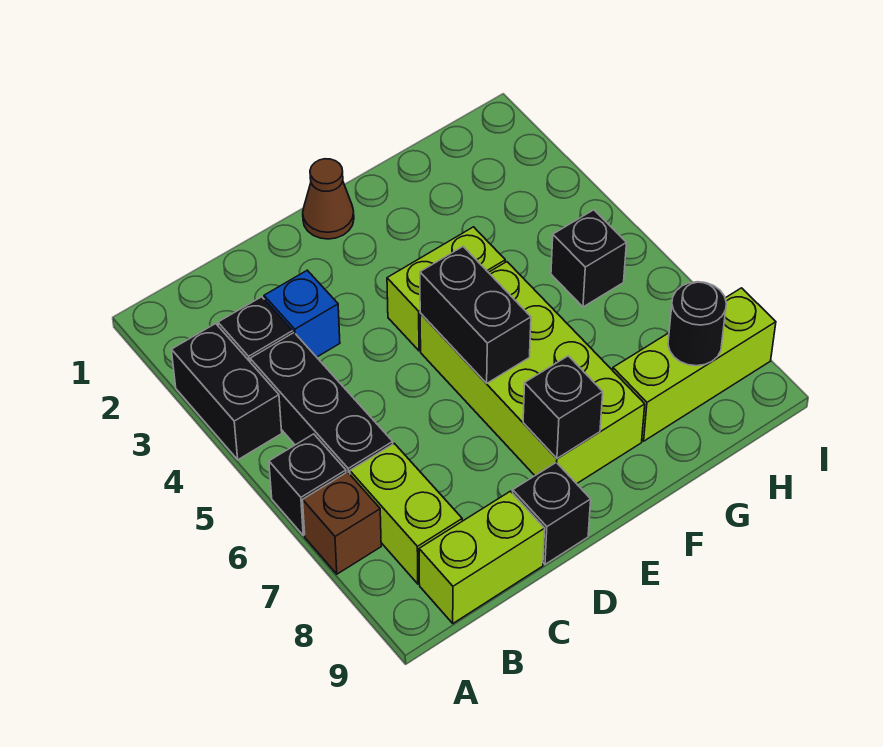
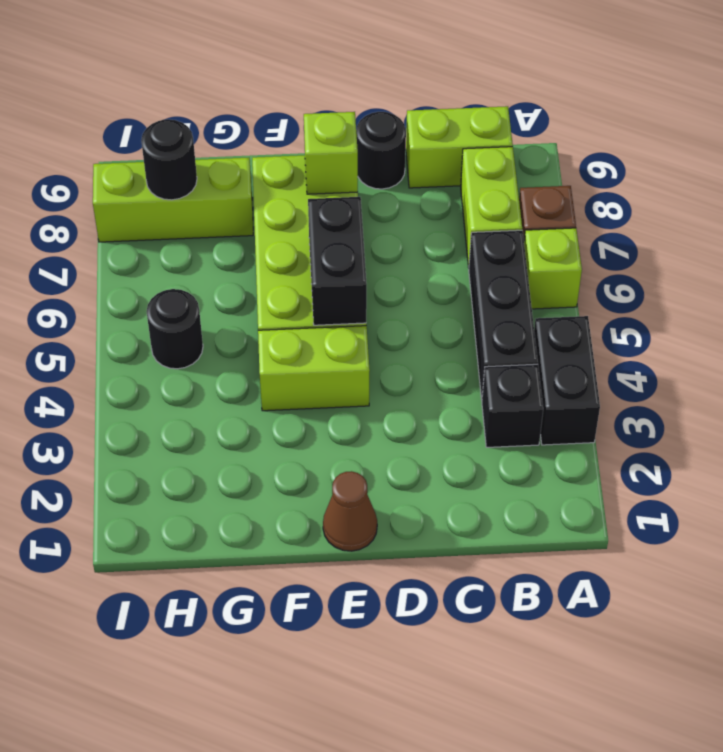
black 1x1 brick [269,434,346,535] -> lime 1x1 brick [524,228,582,309]
blue 1x1 brick [264,270,340,357] -> none
black 1x1 brick [513,462,591,564] -> black 1x1 round brick [356,112,406,189]
black 1x1 brick [523,356,603,458] -> lime 1x1 brick [304,112,358,194]
black 1x1 brick [551,210,626,307] -> black 1x1 round brick [147,289,203,369]

